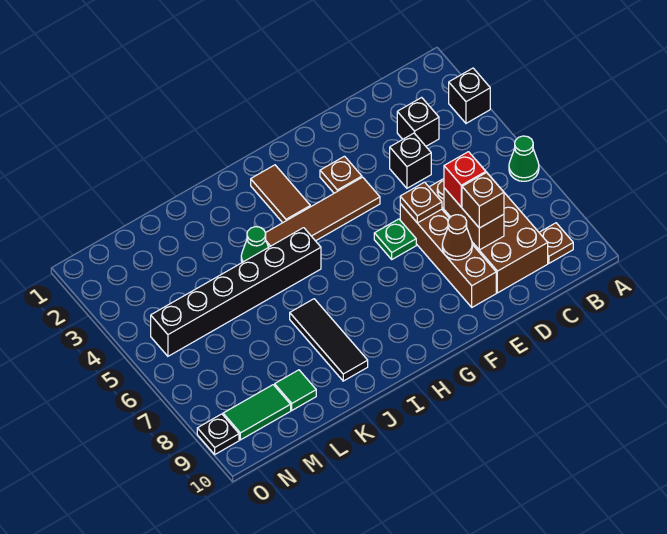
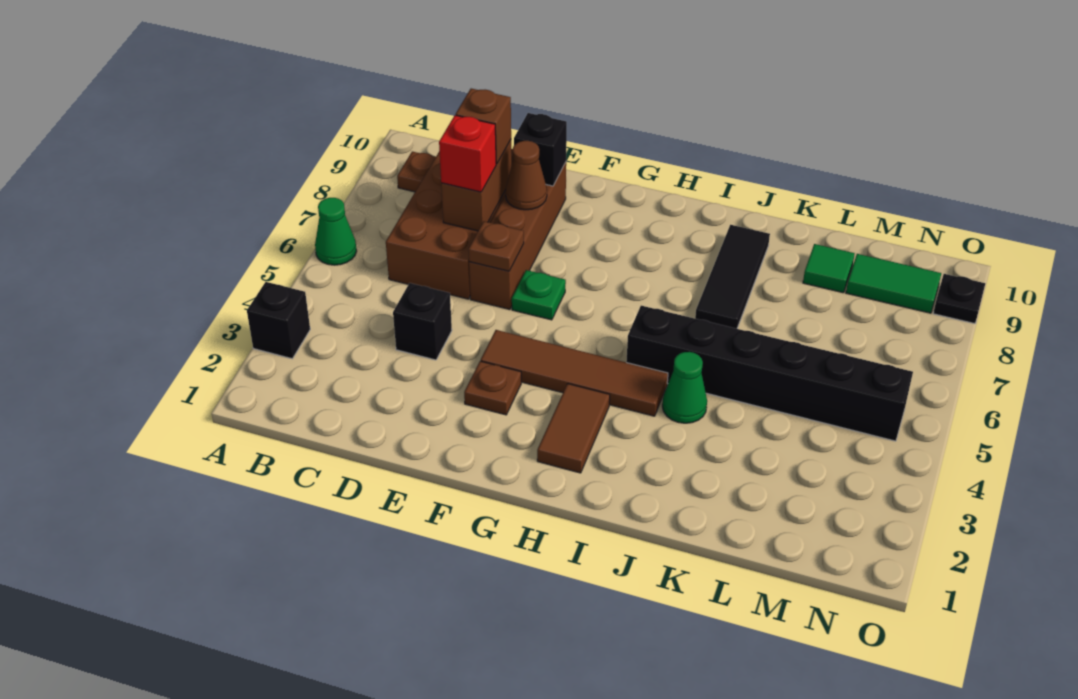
black 1x1 brick [397,98,439,146] -> black 1x1 brick moved to [514,113,567,186]

